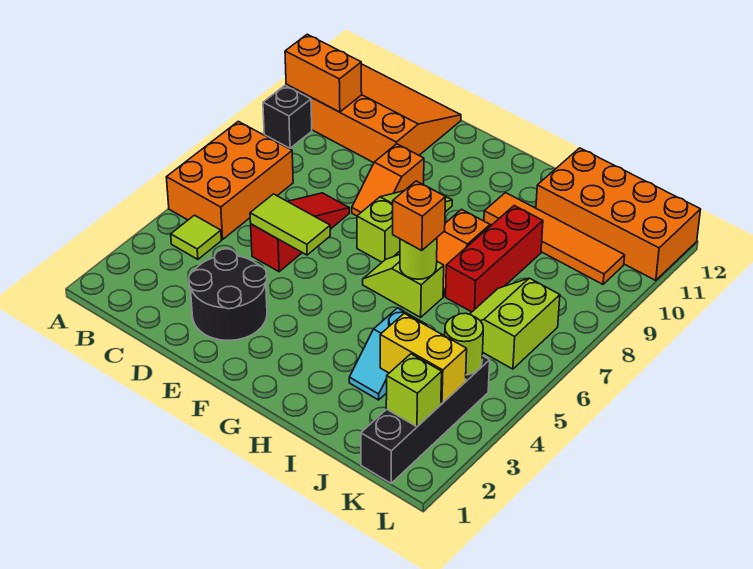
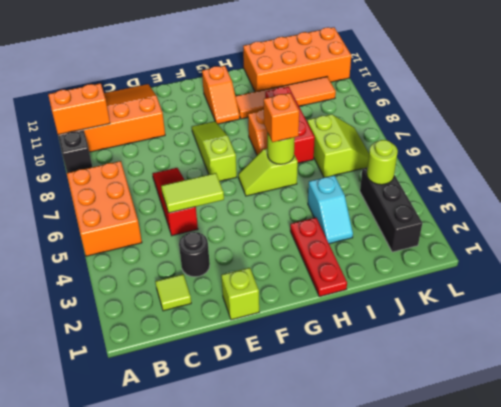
lime 1x1 tile [171,215,221,259] -> lime 1x1 tile moved to [155,274,191,311]
black 2x2 round brick [189,249,267,340] -> black 1x1 round brick [179,232,210,277]
orange 1x2 slope [352,144,424,216] -> orange 1x2 slope moved to [202,66,240,124]
none -> red 1x3 plate [290,218,347,297]
yellow 1x2 brick [380,313,467,403] -> none
lime 2x2 slope [470,278,560,369] -> lime 2x2 slope turned to [307,114,369,178]
black 1x4 brick [361,356,490,483] -> black 1x3 brick [360,168,422,252]
lime 1x1 brick [386,354,442,427] -> lime 1x1 brick moved to [221,268,259,320]

